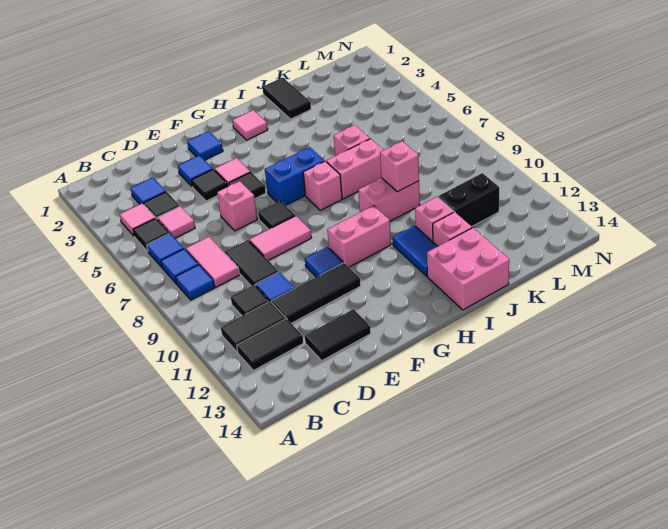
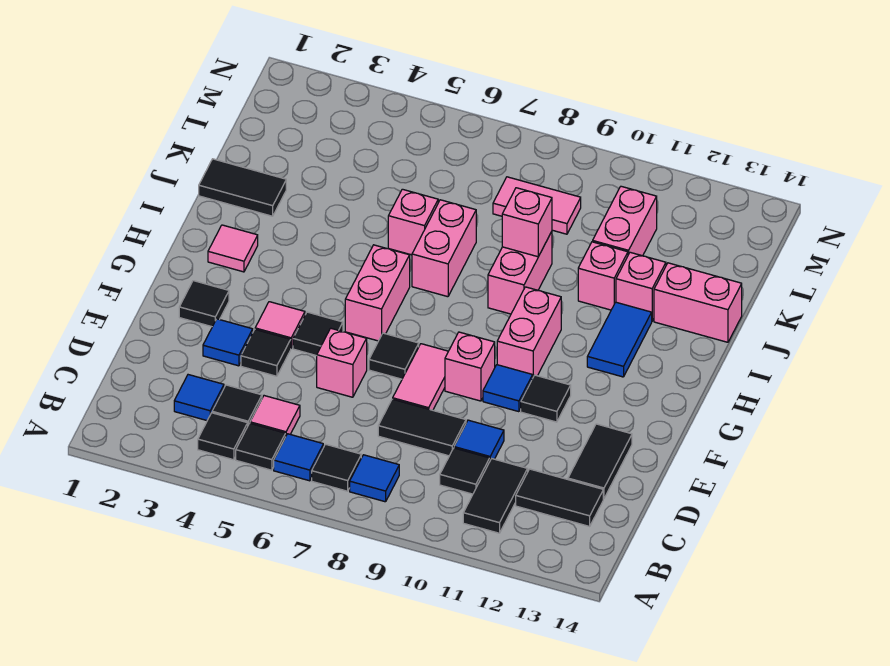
pink 1x1 tile [120,203,156,236] -> black 1x1 tile [198,413,248,460]
blue 1x1 tile [161,249,199,284] -> black 1x1 tile [312,444,361,491]
black 1x2 tile [237,319,303,370] -> black 1x2 tile turned to [516,469,603,526]
pink 1x2 tile [186,237,239,287] -> pink 1x2 tile moved to [493,177,581,234]
black 1x3 tile [272,263,361,323] -> black 1x1 tile [521,375,571,422]
blue 1x1 tile [187,131,223,160] -> black 1x1 tile [179,281,229,327]
blue 1x2 brick [265,147,324,206] -> pink 1x2 brick [345,245,410,341]
pink 1x1 brick [303,161,342,210] -> pink 1x1 brick moved to [445,332,495,401]
blue 1x2 tile [393,226,437,276] -> blue 1x2 tile turned to [587,302,652,377]
pink 2x2 brick [427,228,509,310] -> pink 1x2 brick [654,263,742,342]
black 1x2 brick [438,173,499,226] -> pink 1x2 brick [593,186,657,256]

